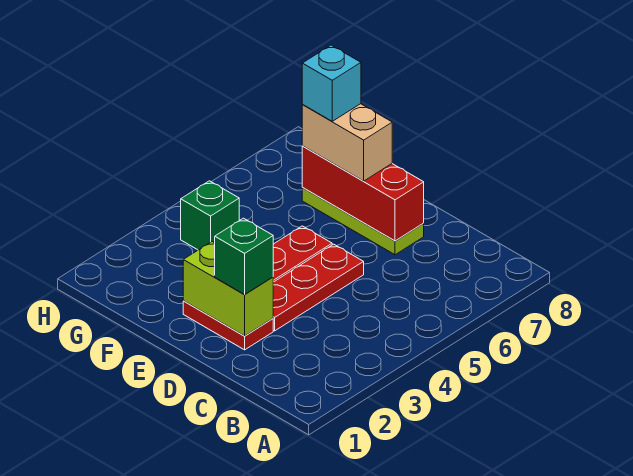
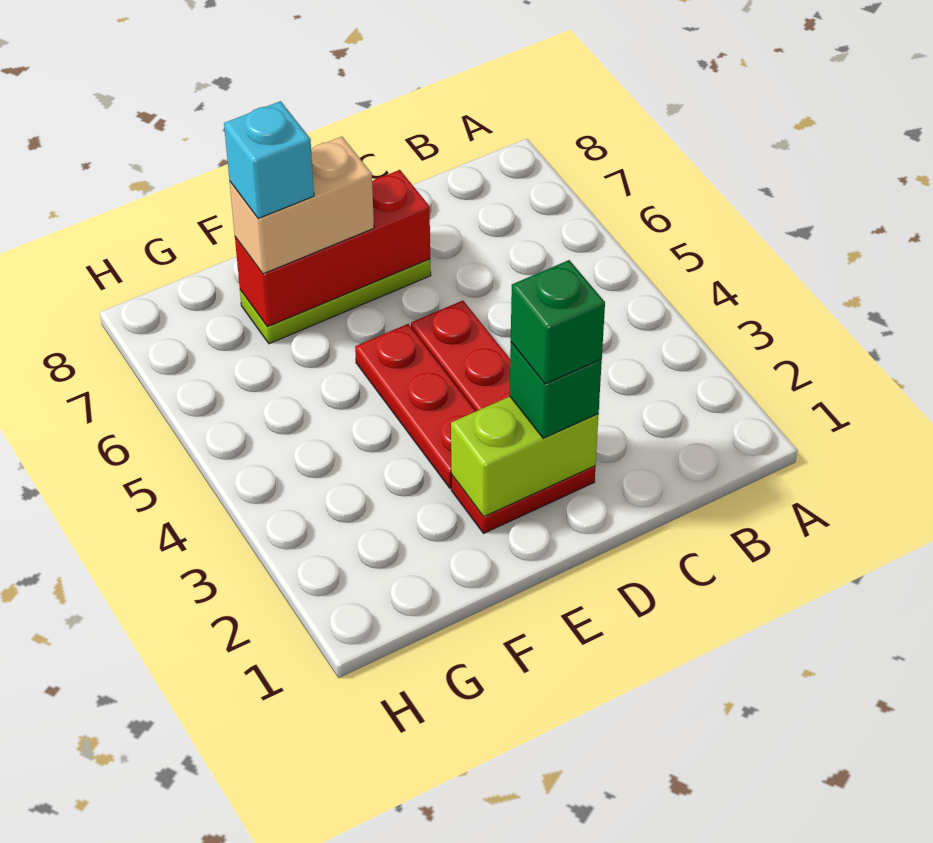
green 1x1 brick [181,181,239,250] -> green 1x1 brick moved to [511,260,605,384]

